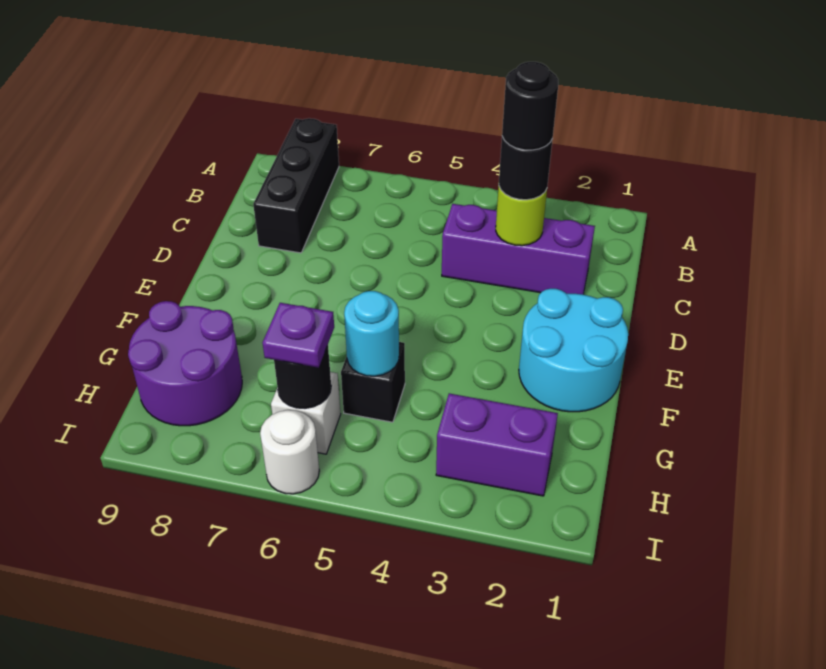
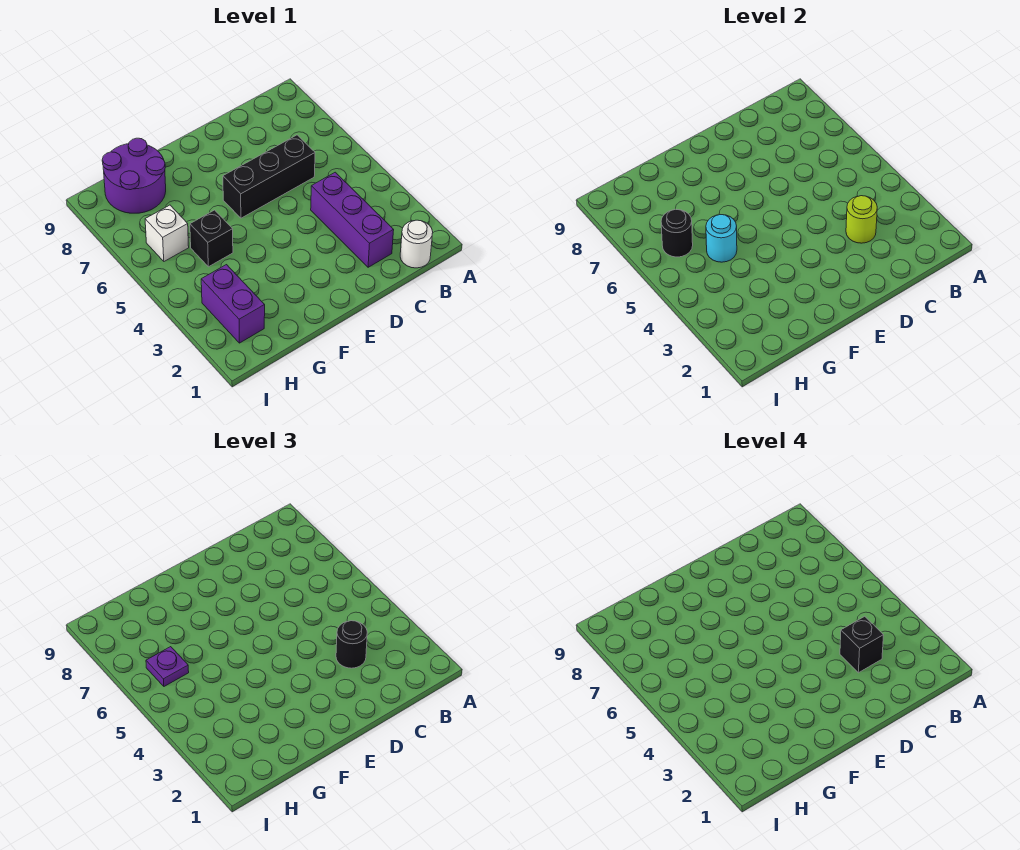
black 1x3 brick [253,118,339,253] -> black 1x3 brick moved to [223,135,315,218]
black 1x1 round brick [502,62,558,150] -> black 1x1 brick [840,616,884,673]
cyan 2x2 round brick [519,289,628,412] -> none
white 1x1 round brick [260,410,319,494] -> white 1x1 round brick moved to [400,220,433,268]

